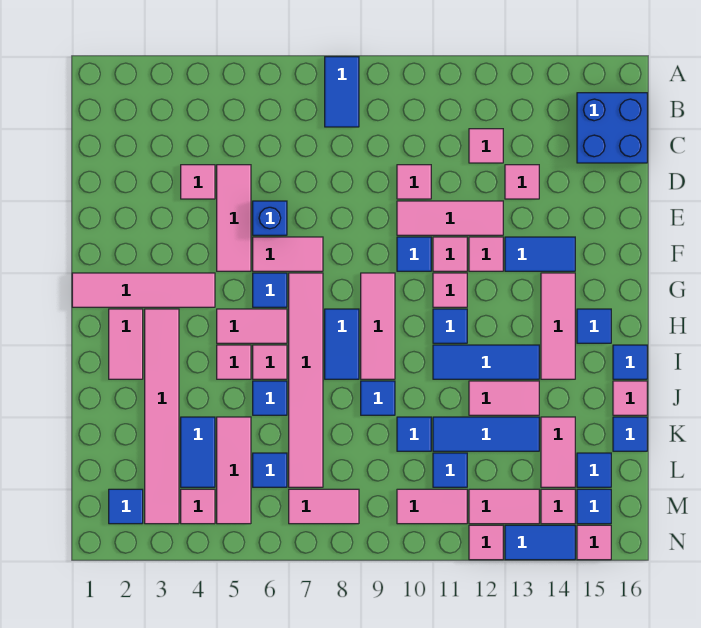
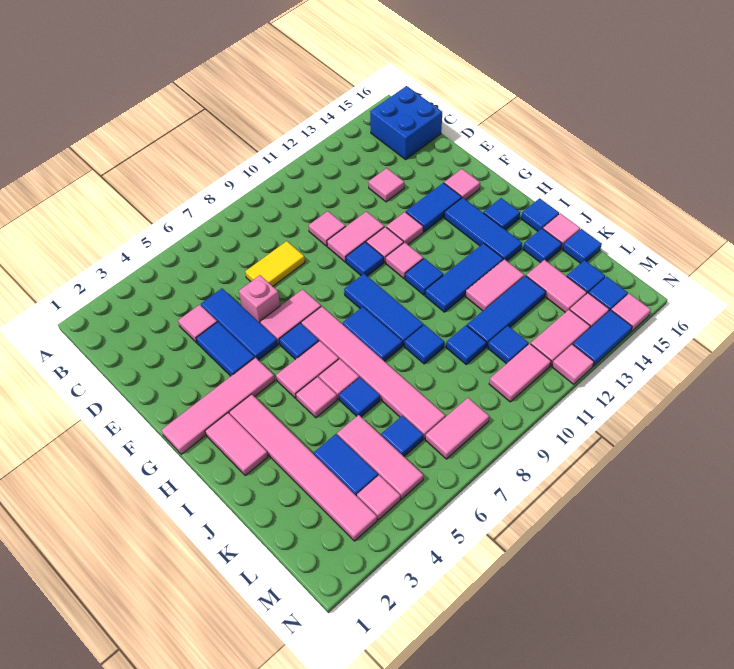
blue 1x2 tile [325,57,359,127] -> blue 1x2 tile moved to [196,322,255,376]
pink 1x1 tile [469,129,503,163] -> pink 1x1 tile moved to [444,169,480,200]
pink 1x3 tile [217,165,251,271] -> blue 1x3 tile [201,288,278,360]
none -> yellow 1x2 tile [245,241,305,286]
blue 1x1 brick [253,201,287,235] -> pink 1x1 brick [239,275,280,323]
pink 1x3 tile [397,201,503,235] -> pink 1x2 tile [327,211,384,262]
pink 1x3 tile [361,273,395,379] -> blue 1x3 tile [344,274,423,346]
pink 1x3 tile [541,273,575,379] -> blue 1x3 tile [444,198,522,261]
blue 1x1 tile [109,489,143,524] -> blue 1x1 tile moved to [523,229,562,263]

